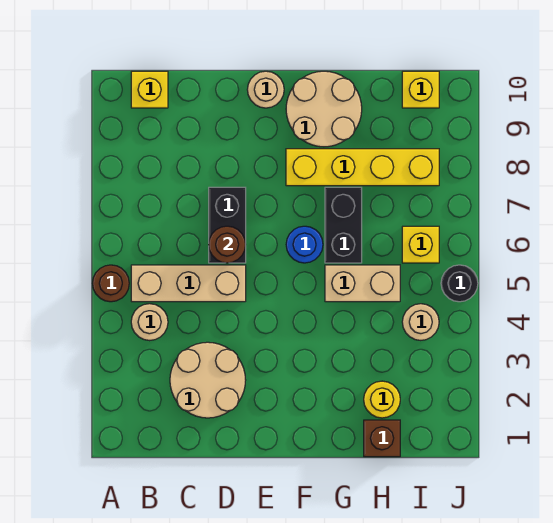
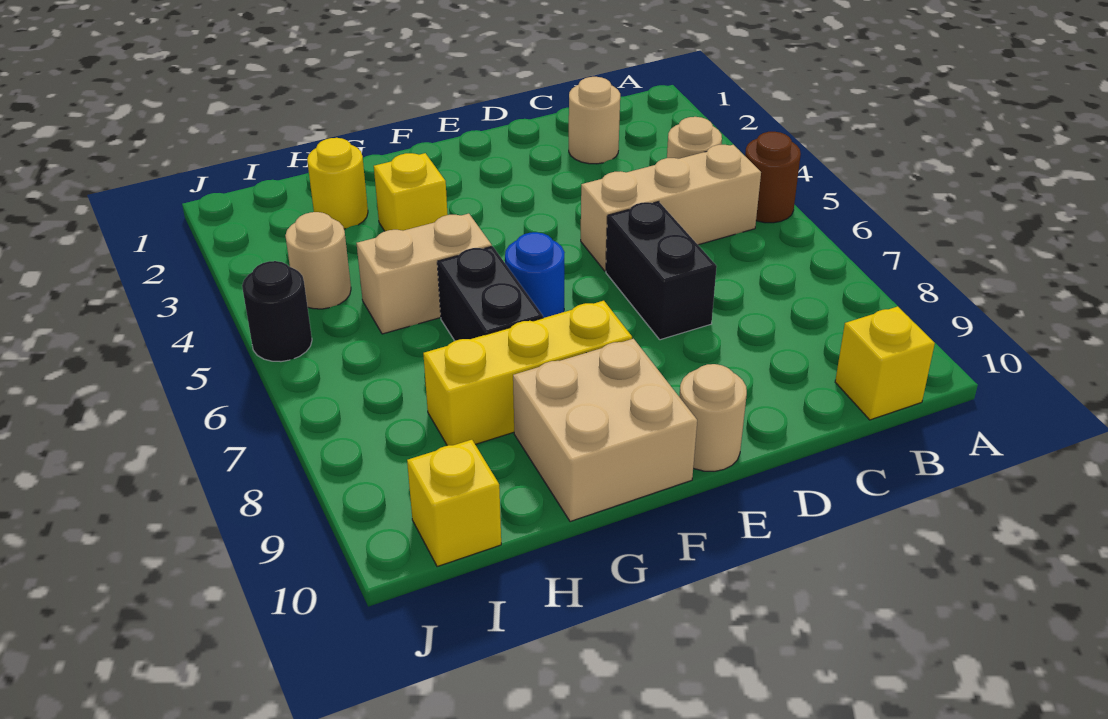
tan 2x2 round brick [170,342,246,418] -> tan 1x1 round brick [569,77,620,164]
brown 1x1 round brick [209,226,246,263] -> none
yellow 1x4 brick [286,149,439,186] -> yellow 1x3 brick [423,301,632,446]
tan 2x2 round brick [286,71,362,147] -> tan 2x2 brick [513,339,697,522]
brown 1x1 brick [364,420,400,457] -> none
yellow 1x1 brick [402,226,439,263] -> yellow 1x1 brick moved to [374,153,448,231]

